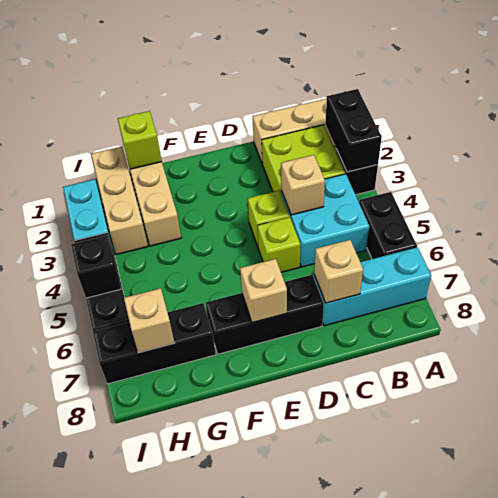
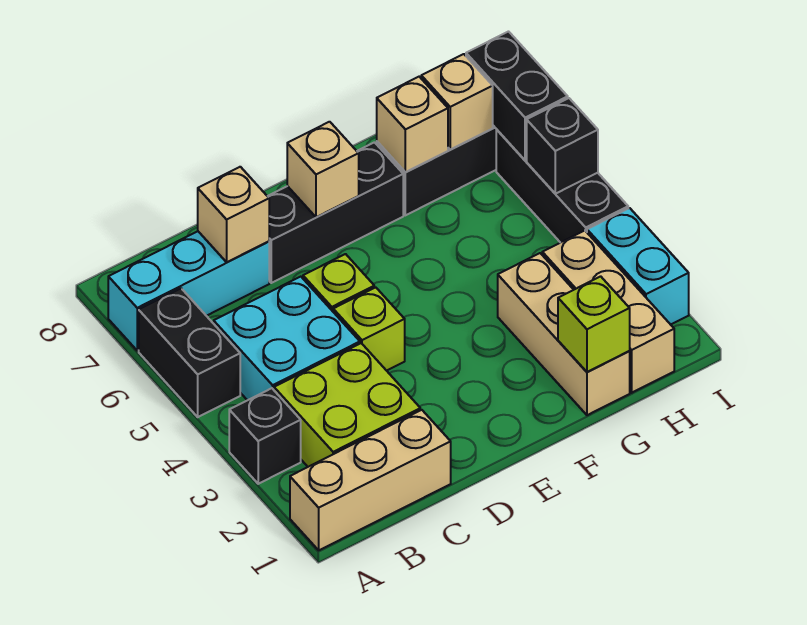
black 1x2 brick [325,89,382,172] -> black 1x2 brick moved to [466,32,568,160]
tan 1x1 brick [281,155,325,215] -> tan 1x1 brick moved to [377,77,448,172]

